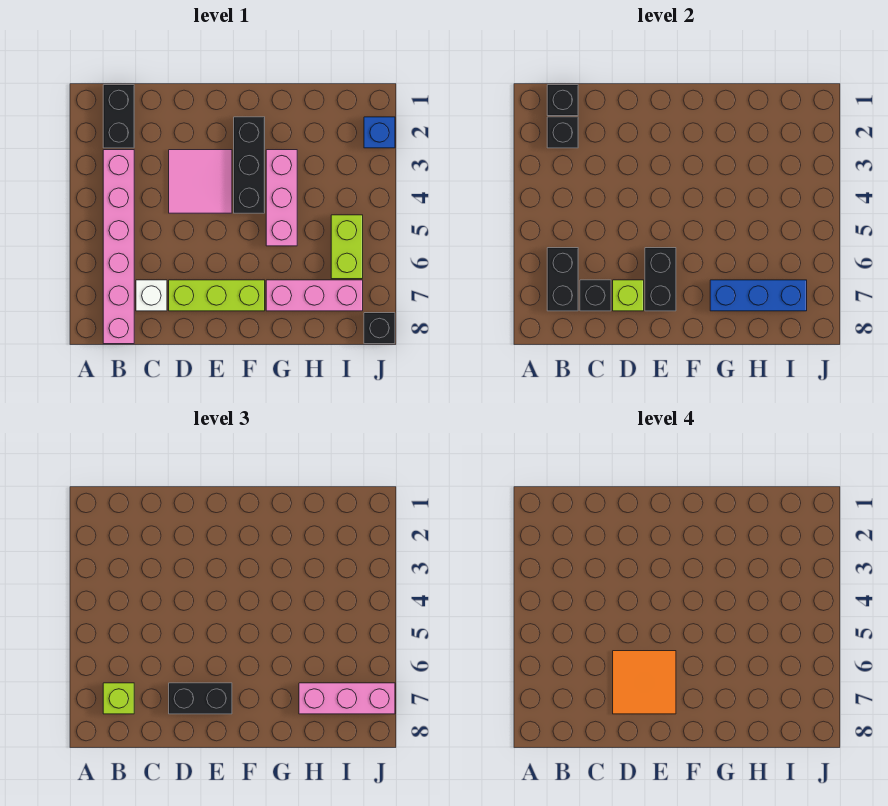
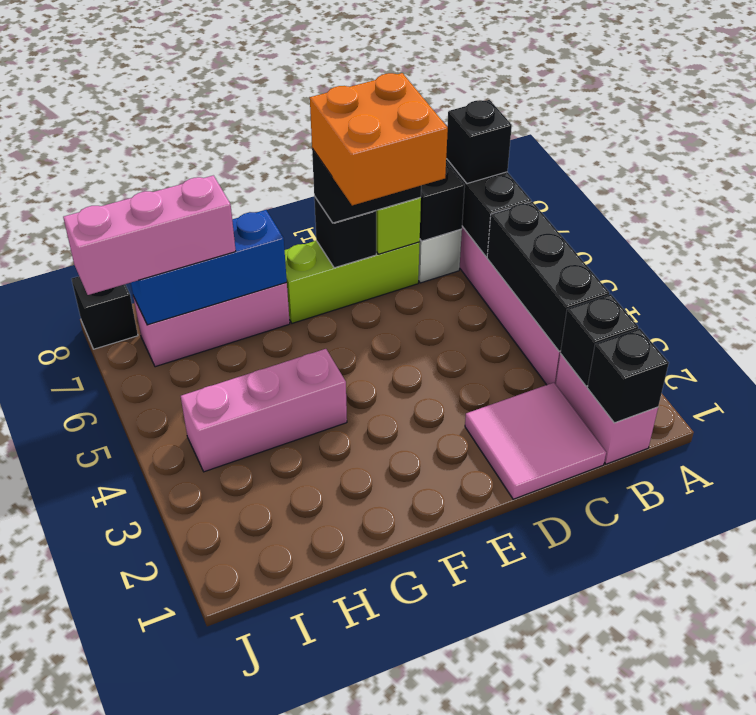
black 1x2 brick [103,85,134,148] -> pink 1x2 brick [556,353,658,464]
lime 1x1 brick [103,683,134,714] -> black 1x1 brick [446,100,512,184]
pink 2x2 tile [169,150,232,213] -> pink 2x2 tile moved to [465,383,606,499]
orange 2x2 tile [613,651,676,714] -> orange 2x2 brick [310,73,448,205]
black 1x2 brick [645,248,676,311] -> black 1x1 brick [314,196,376,268]
black 1x3 brick [234,117,265,213] -> black 1x3 brick moved to [487,202,609,351]
pink 1x3 brick [266,150,297,246] -> pink 1x3 brick turned to [181,349,347,472]
lime 1x2 brick [331,215,363,279] -> none
blue 1x1 brick [364,117,395,148] -> none

